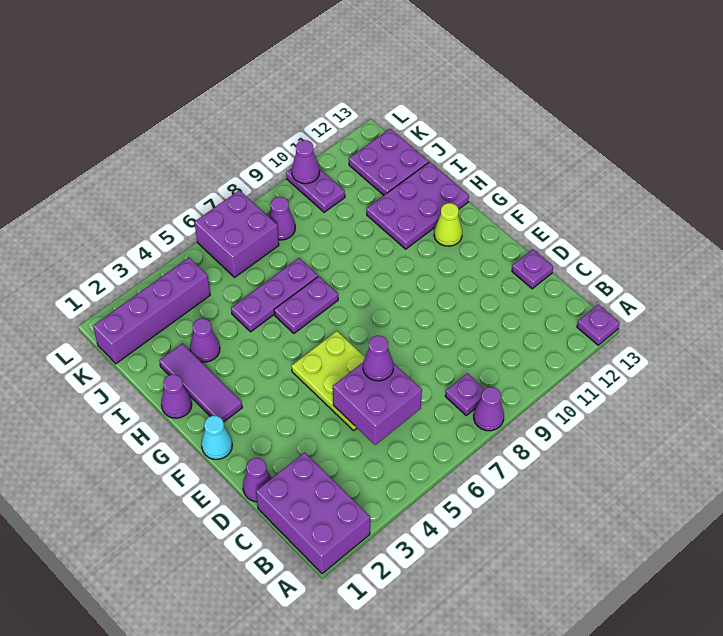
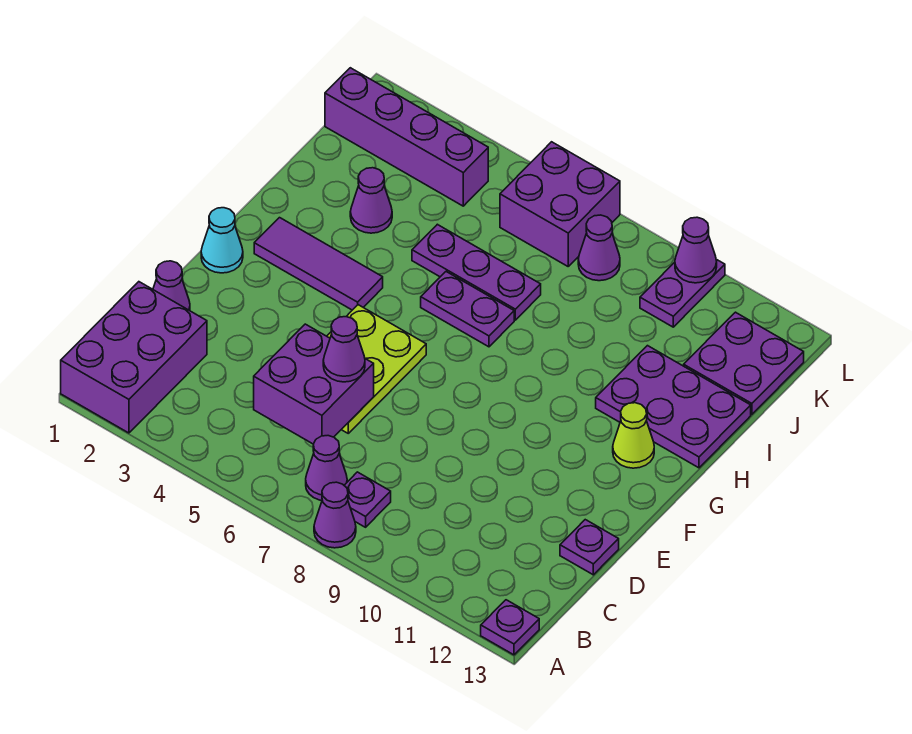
purple 1x3 tile [159,343,242,422] -> purple 1x3 tile turned to [254,218,383,310]
purple 1x1 cone [161,375,192,418] -> purple 1x1 cone moved to [306,436,347,500]

